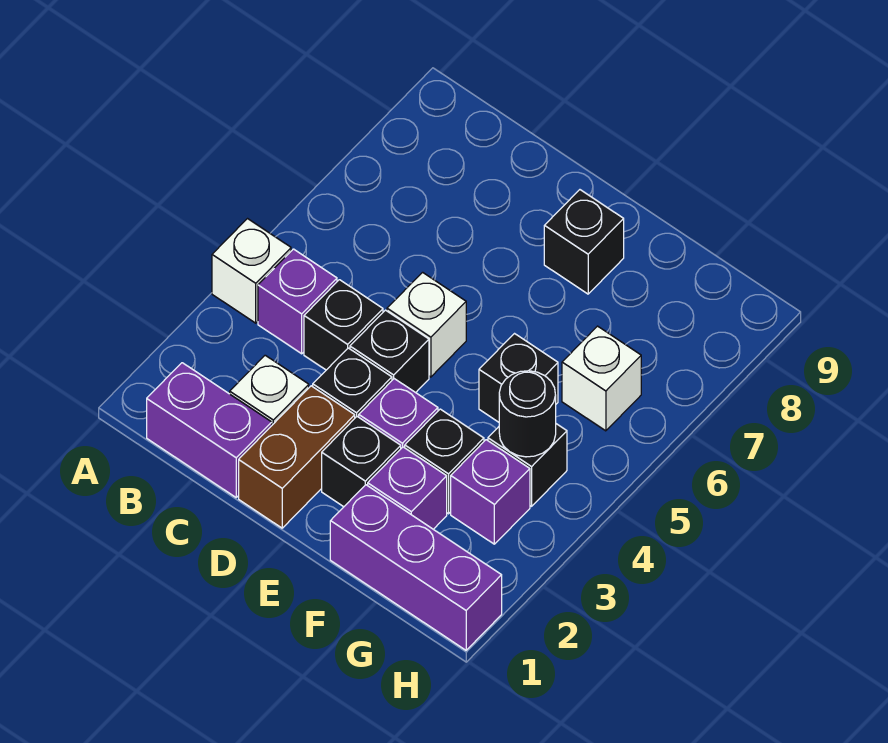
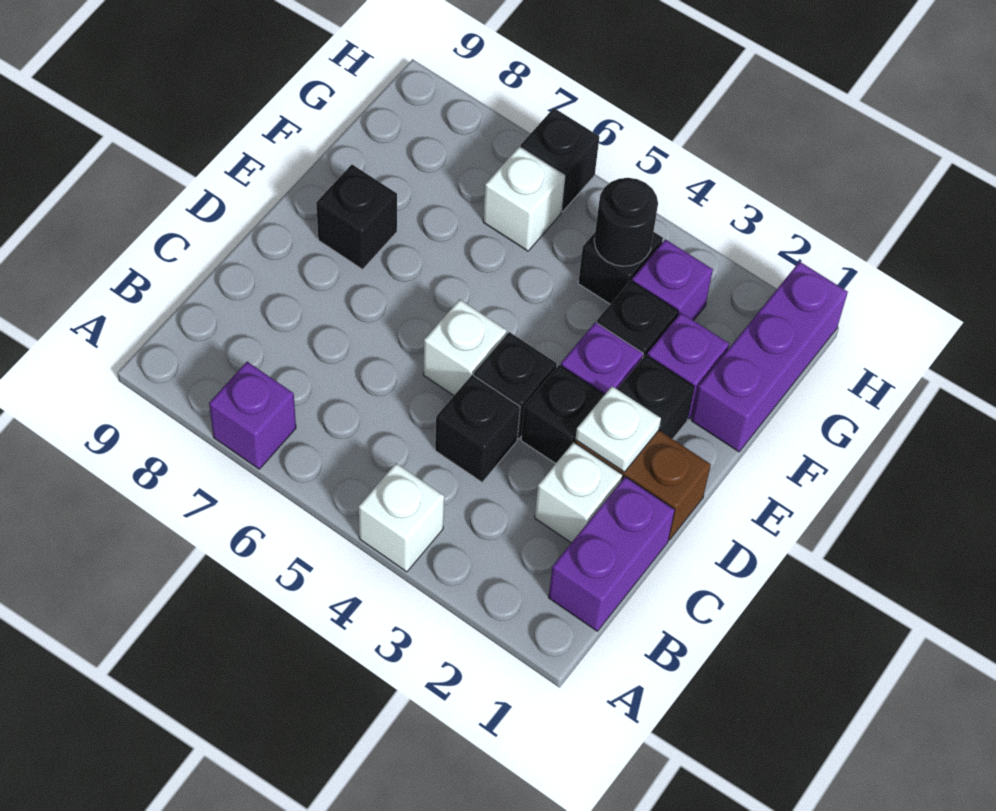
purple 1x1 brick [258,249,337,354] -> purple 1x1 brick moved to [209,362,296,469]
none -> white 1x1 plate [575,386,661,472]
black 1x1 brick [479,334,558,422] -> black 1x1 brick moved to [521,108,599,212]

